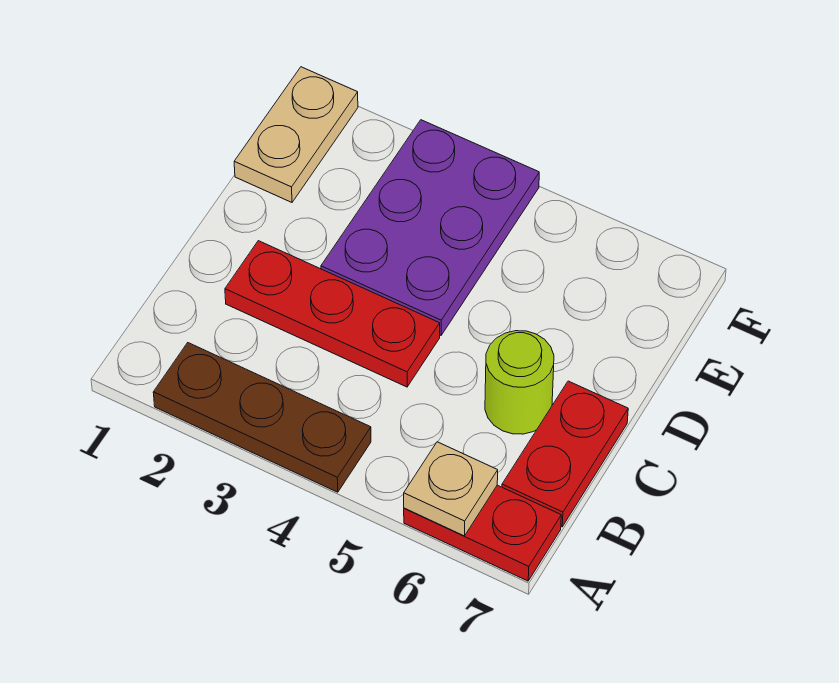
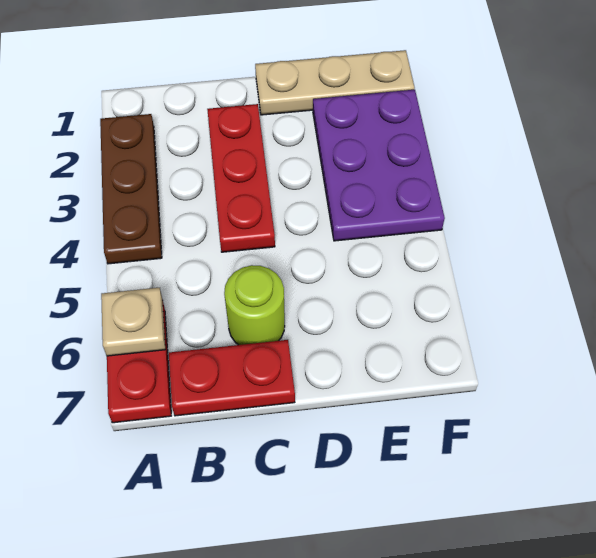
purple 2x3 plate [321,120,539,335] -> purple 2x3 plate turned to [313,89,445,241]
tan 1x2 plate [234,67,358,202] -> tan 1x3 plate [255,50,414,115]

